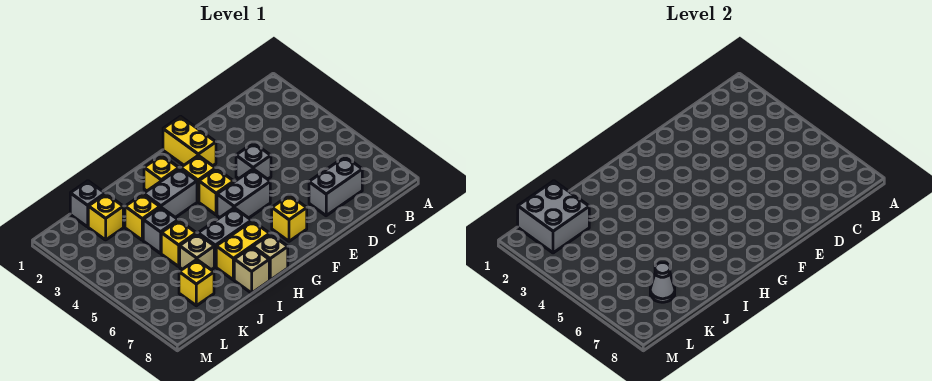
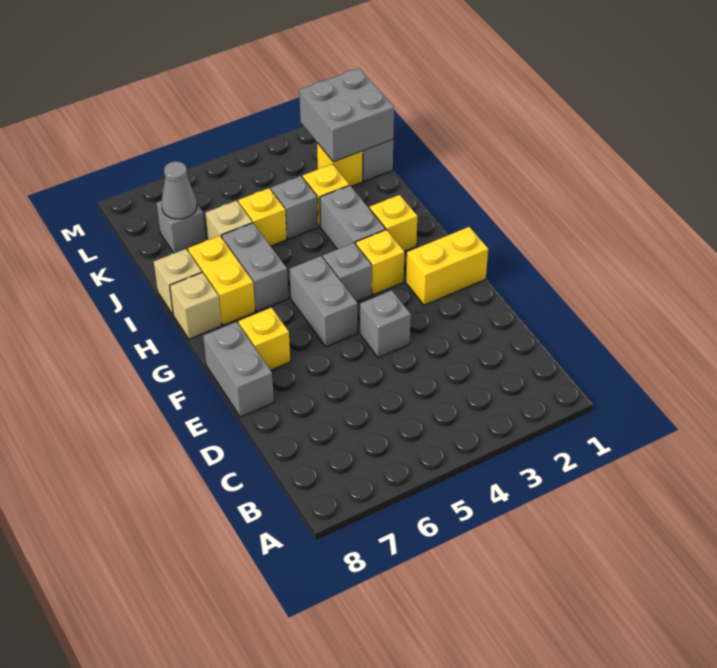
grey 1x2 brick [309,157,362,216] -> grey 1x2 brick moved to [203,322,274,417]
yellow 1x1 brick [199,169,234,215] -> grey 1x1 brick [323,243,372,302]
yellow 1x1 brick [179,260,214,306] -> grey 1x1 brick [156,201,206,253]

